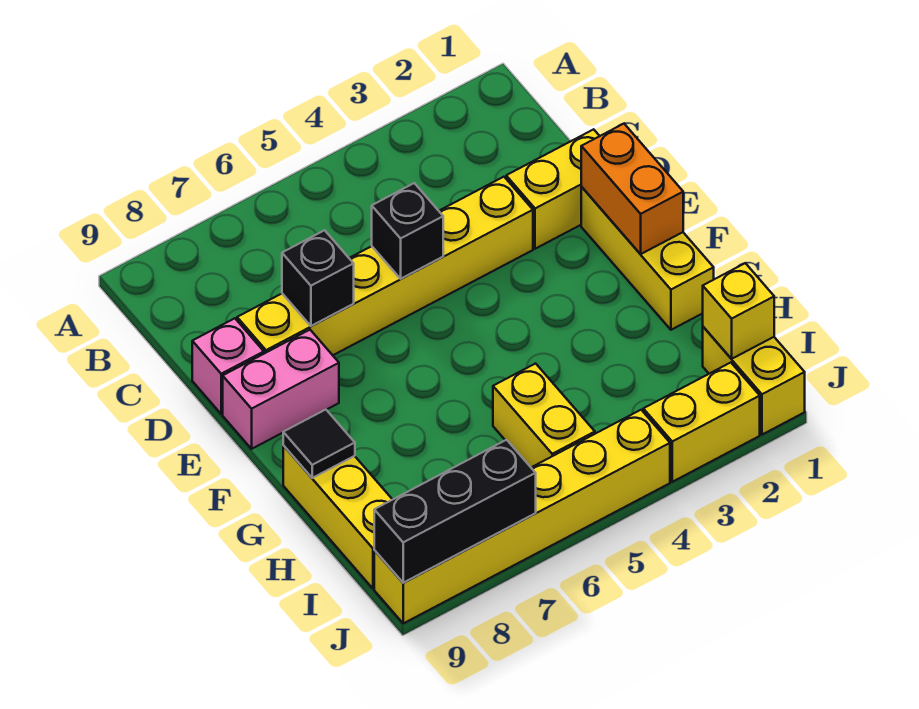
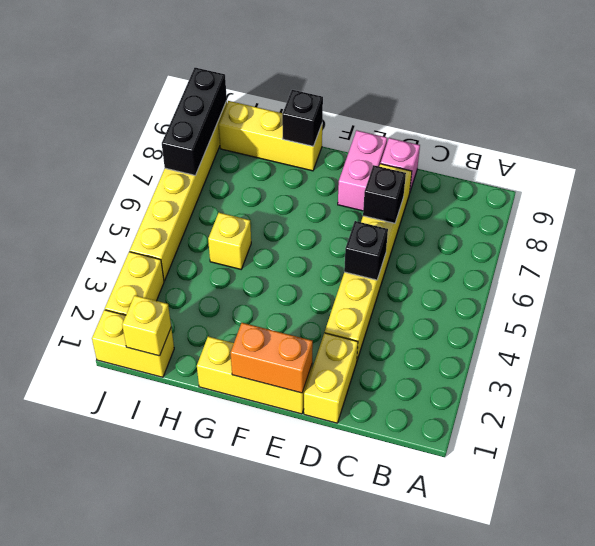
black 1x1 tile [283,410,355,478] -> black 1x1 brick [282,90,323,146]
yellow 1x2 brick [493,364,595,467] -> yellow 1x1 brick [208,213,251,269]

